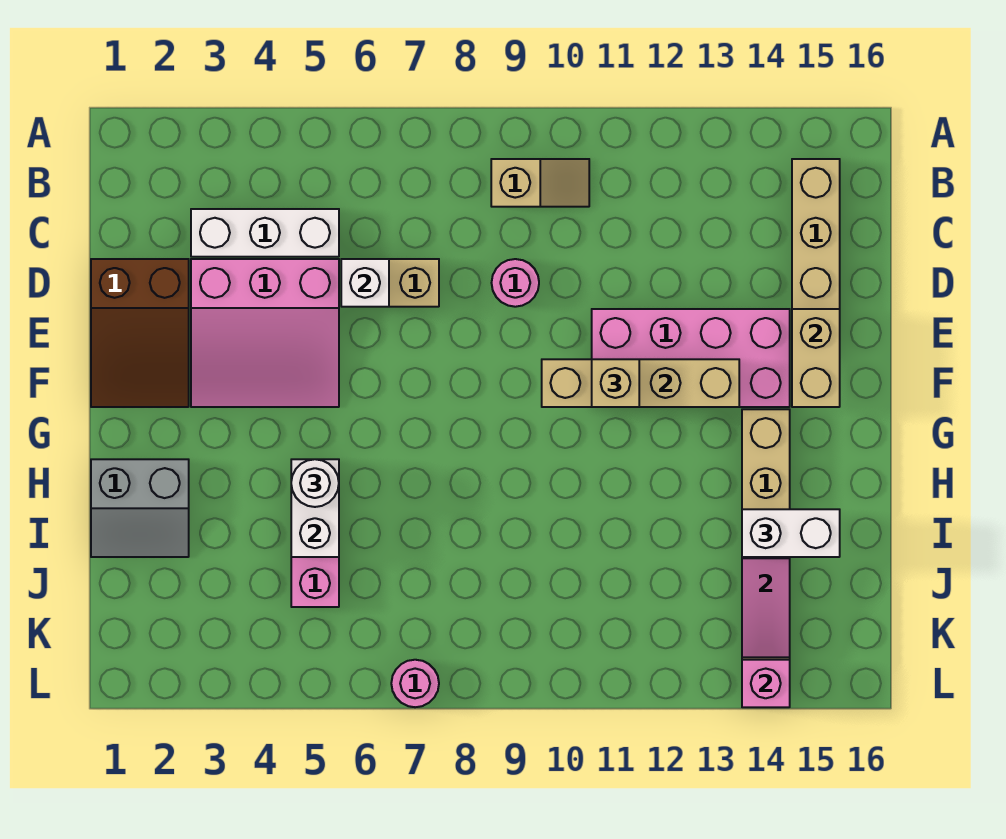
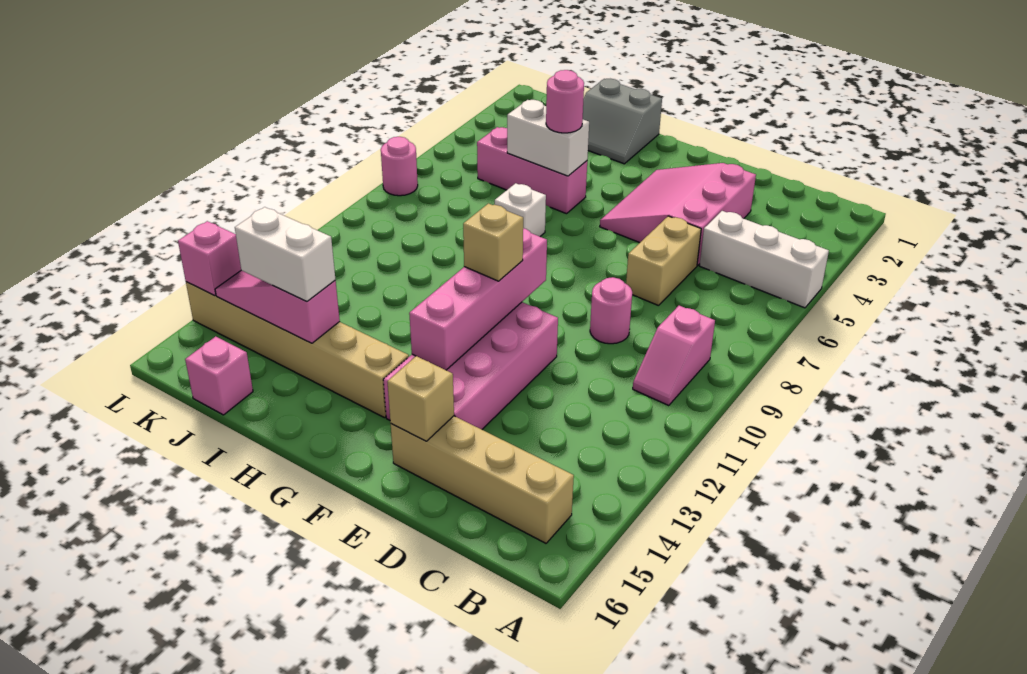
tan 1x2 slope [491,159,589,207] -> pink 1x2 slope [633,306,715,406]
white 1x3 brick [191,209,339,257] -> white 1x3 brick turned to [700,211,829,308]
brown 2x3 slope [91,259,189,407] -> none
white 1x1 brick [341,259,389,307] -> white 1x1 brick moved to [495,183,546,236]
tan 1x2 brick [792,309,840,407] -> tan 1x1 brick [387,356,454,441]
tan 1x4 brick [542,359,739,407] -> pink 1x4 brick [409,228,547,370]
grey 2x2 slope [91,459,189,557] -> grey 2x2 slope turned to [583,79,662,164]
white 1x1 round brick [291,459,339,507] -> pink 1x1 round brick [546,70,584,133]
white 1x2 brick [742,509,840,557] -> white 1x2 brick turned to [235,207,336,301]
none -> pink 1x1 brick [185,336,253,415]

